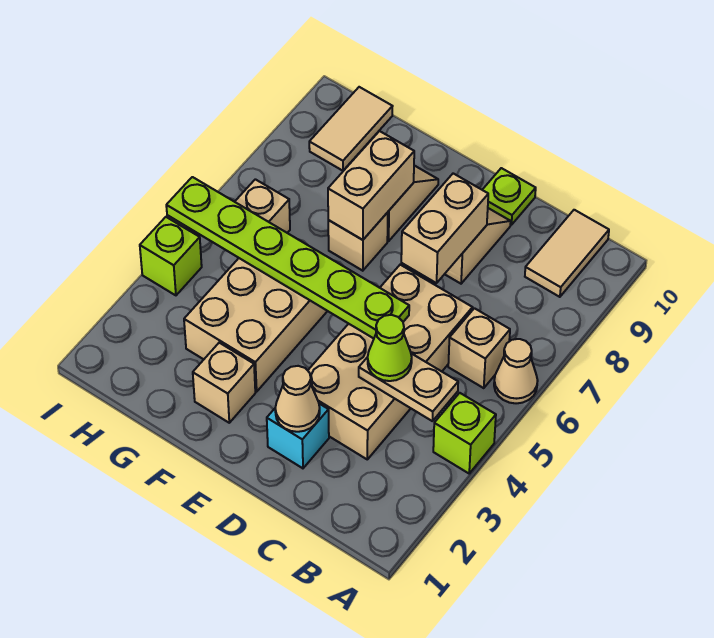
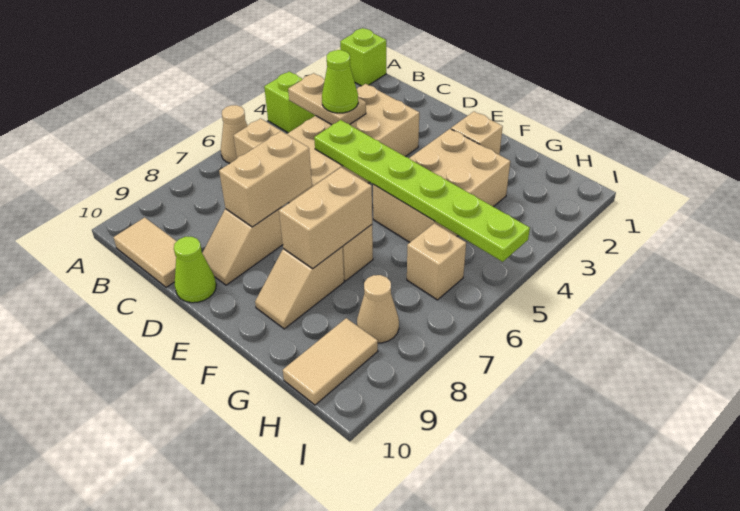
tan 1x2 tile [525,210,609,297] -> tan 1x2 tile turned to [114,217,177,287]
cyan 1x1 brick [267,404,329,468] -> none
tan 1x1 cone [275,366,320,432] -> tan 1x1 cone moved to [357,275,399,343]
lime 1x1 plate [483,168,536,225] -> lime 1x1 cone [174,237,216,303]
lime 1x1 brick [140,217,202,295] -> lime 1x1 brick moved to [340,28,386,86]

